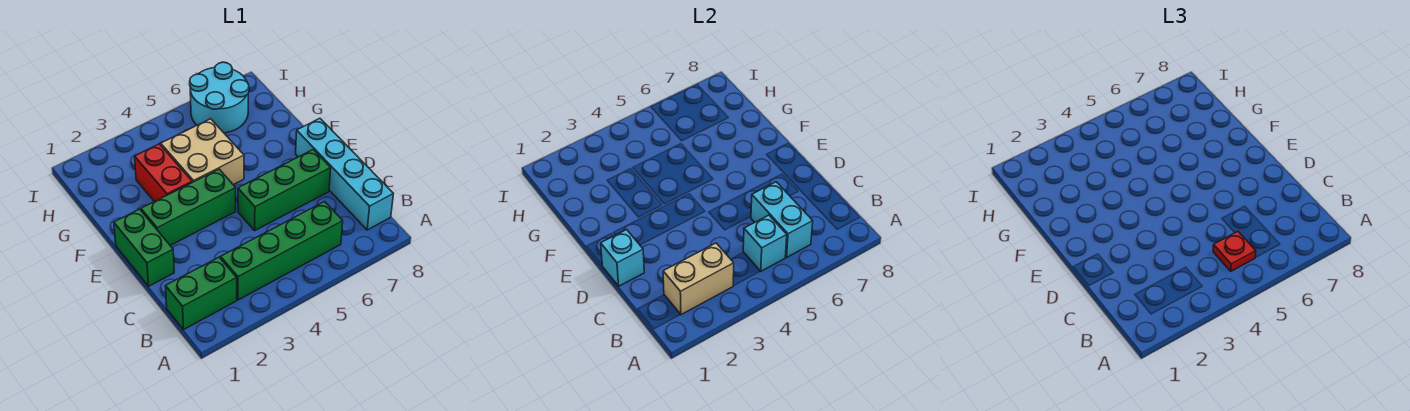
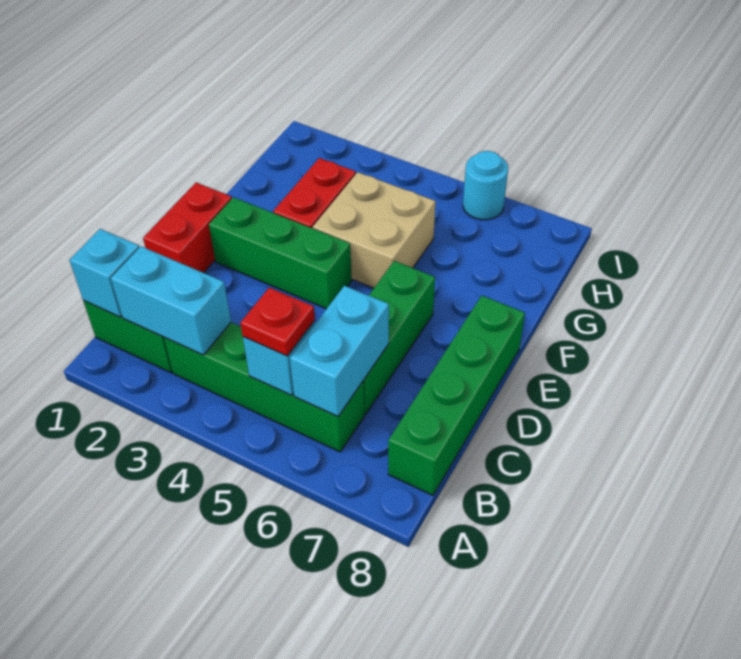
tan 1x2 brick [663,243,734,315] -> cyan 1x2 brick [111,246,231,355]
cyan 1x4 brick [296,118,393,230] -> green 1x4 brick [388,296,525,495]
green 1x2 brick [114,209,174,286] -> red 1x2 brick [143,183,232,273]
cyan 1x1 brick [601,230,644,286] -> cyan 1x1 brick moved to [70,229,140,317]
green 1x3 brick [238,150,331,230] -> green 1x3 brick turned to [363,261,435,414]
cyan 2x2 round brick [190,62,249,133] -> cyan 1x1 round brick [463,151,508,220]

